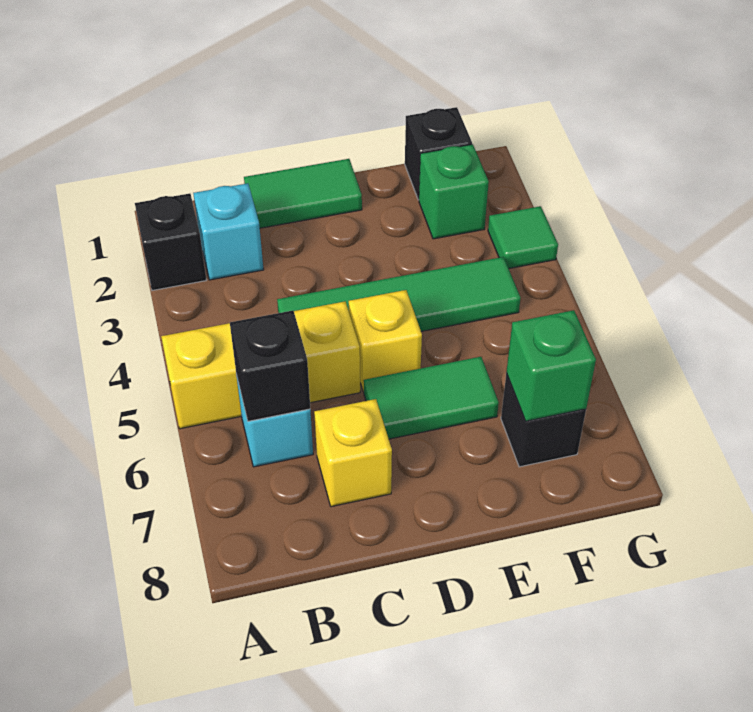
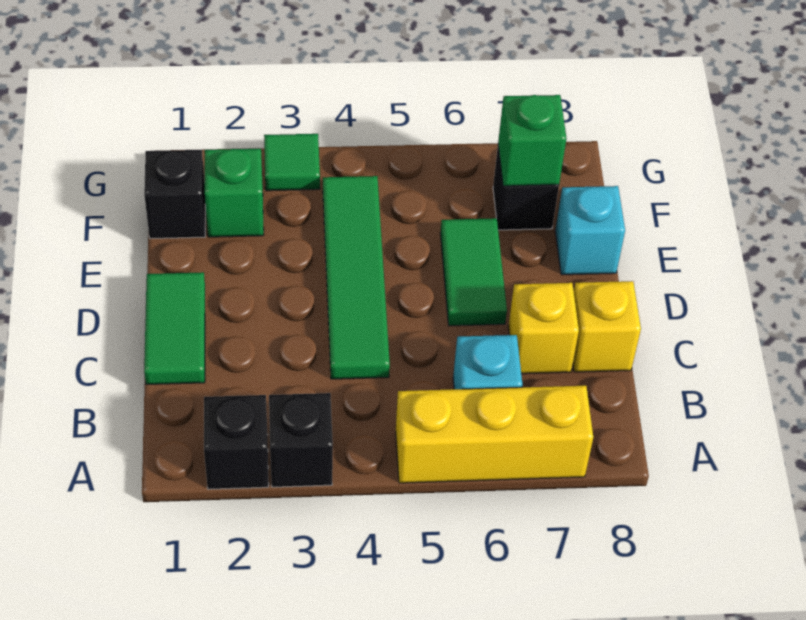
yellow 1x3 brick [161,302,360,429] -> yellow 1x3 brick turned to [396,386,593,483]
cyan 1x1 brick [193,183,264,280] -> cyan 1x1 brick moved to [555,186,625,275]
black 1x1 brick [230,310,310,421] -> black 1x1 brick moved to [269,393,333,487]
yellow 1x1 brick [349,290,422,392] -> yellow 1x1 brick moved to [573,281,641,372]

